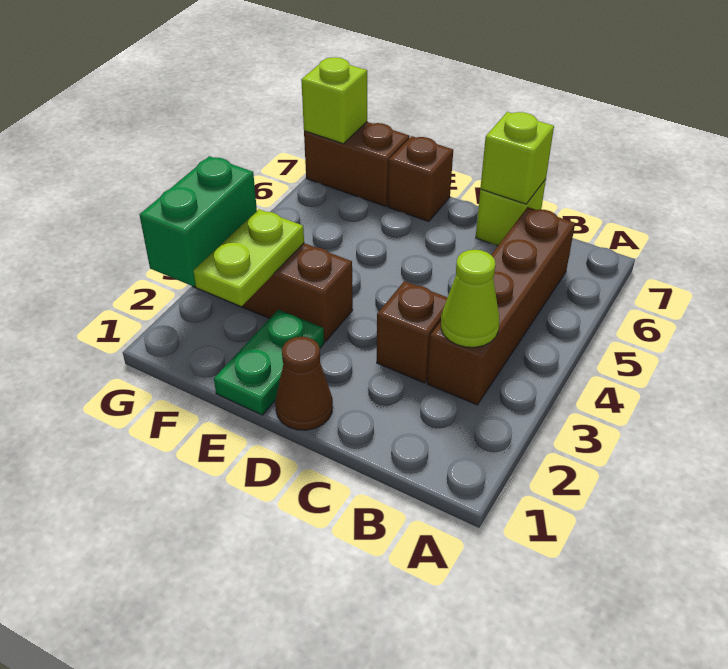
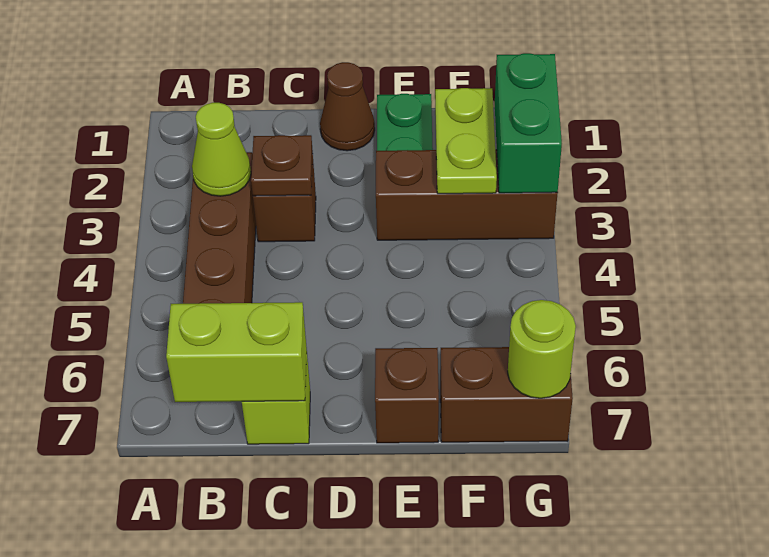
none -> brown 1x1 plate [251,135,313,196]
lime 1x1 brick [480,112,554,204] -> lime 1x2 brick [166,302,307,402]
lime 1x1 brick [301,57,367,144] -> lime 1x1 round brick [508,300,576,398]

